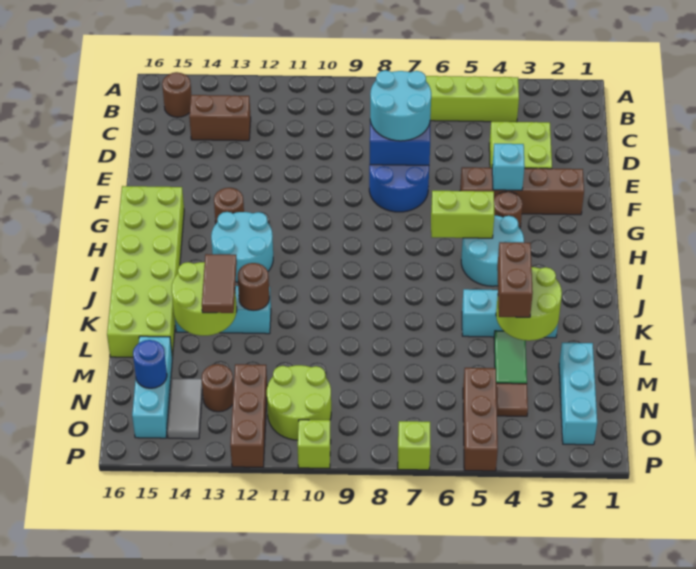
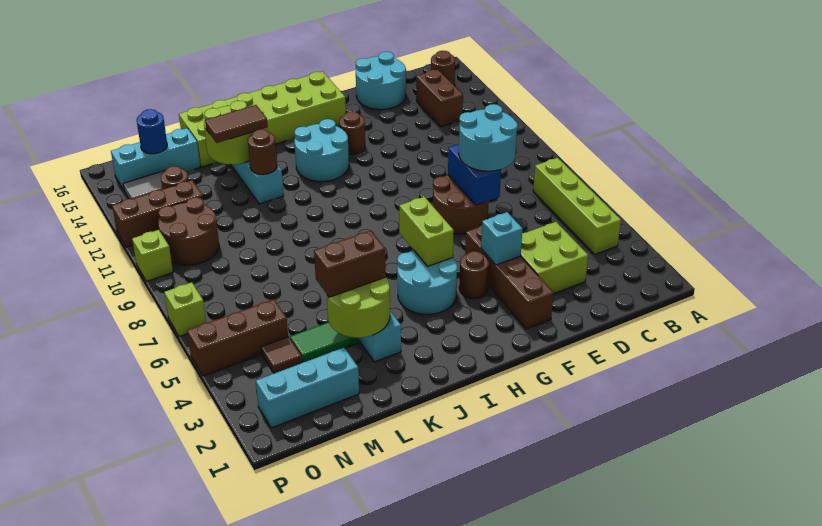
none -> cyan 2x2 round brick [356,52,406,110]
blue 2x2 round brick [369,165,429,212] -> brown 2x2 round brick [433,175,489,234]
lime 2x2 round brick [267,365,331,440] -> brown 2x2 round brick [158,197,219,265]

